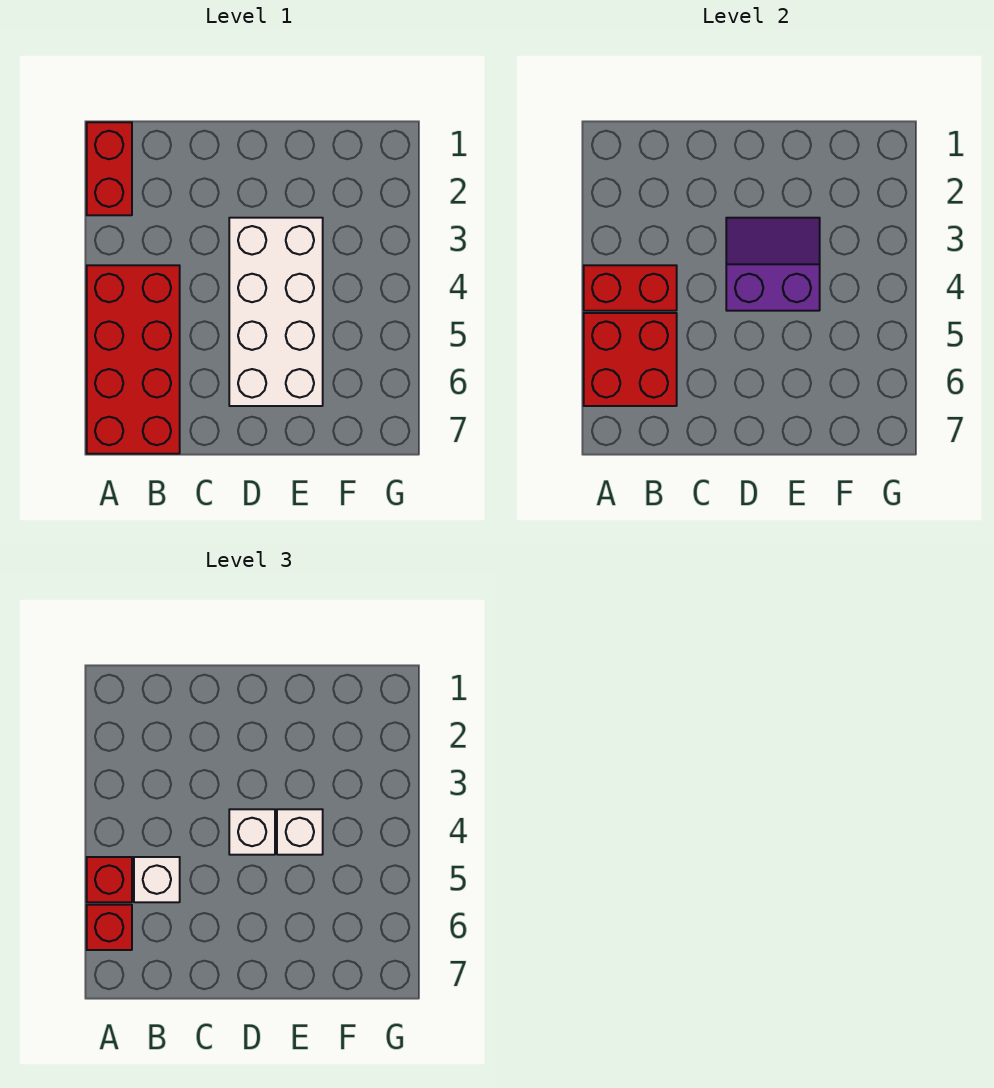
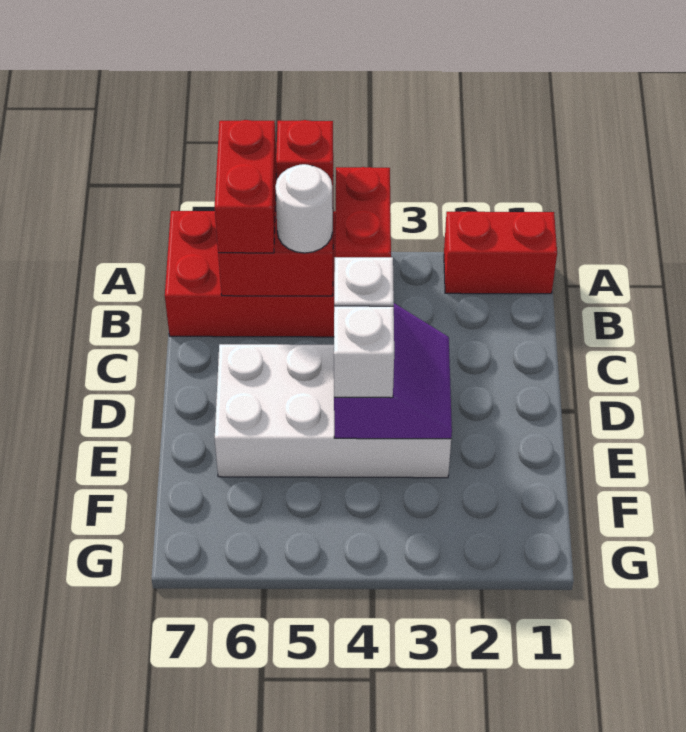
red 1x1 brick [87,905,132,950] -> red 1x2 brick [215,120,276,253]
white 1x1 brick [134,857,180,902] -> white 1x1 round brick [275,164,333,253]

